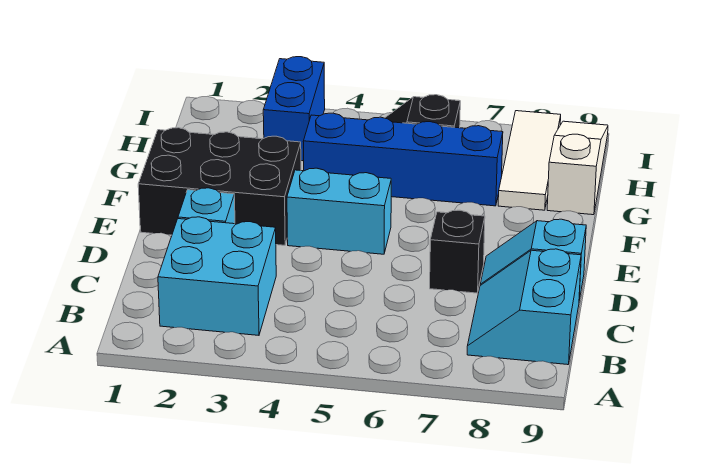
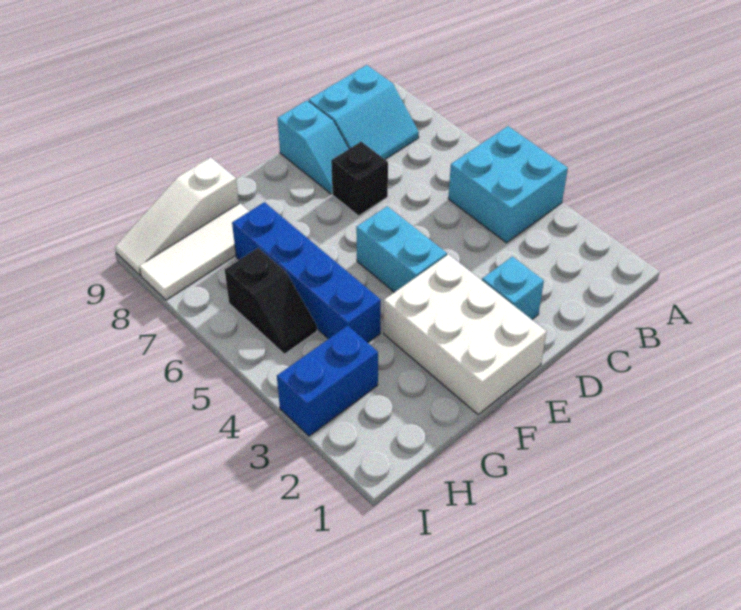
cyan 2x2 brick [158,217,276,335] -> cyan 2x2 brick moved to [448,126,568,243]
black 2x3 brick [138,128,301,245] -> white 2x3 brick [384,254,547,414]

